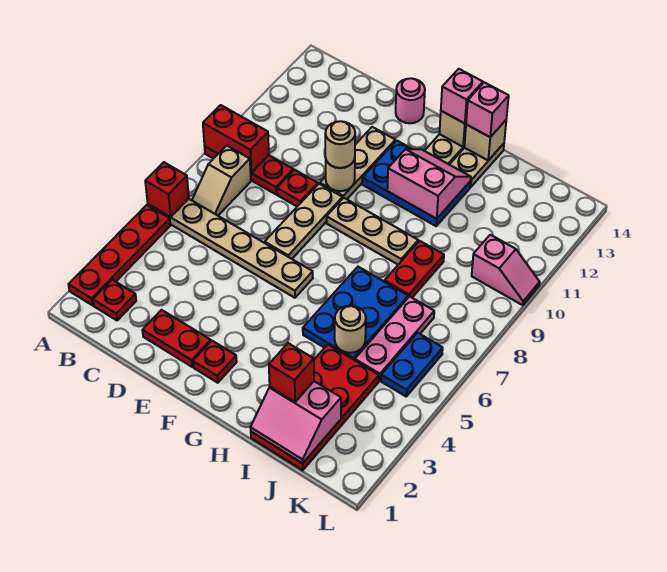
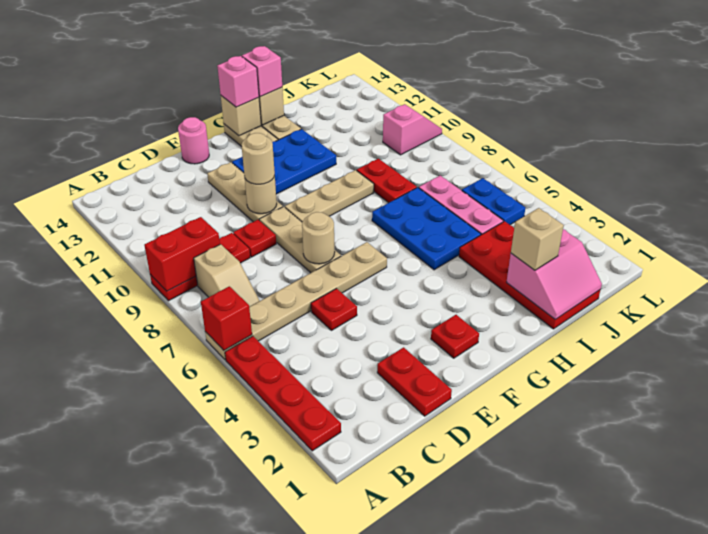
red 1x1 plate [93,280,136,320] -> red 1x1 plate moved to [311,289,357,330]
red 1x2 plate [142,310,211,367] -> red 1x2 plate turned to [377,347,452,416]
pink 2x2 slope [387,149,471,219] -> none
red 1x1 brick [269,343,314,402] -> tan 1x1 brick [511,208,564,270]
tan 1x1 round brick [335,305,366,353] -> tan 1x1 round brick moved to [302,212,335,264]

